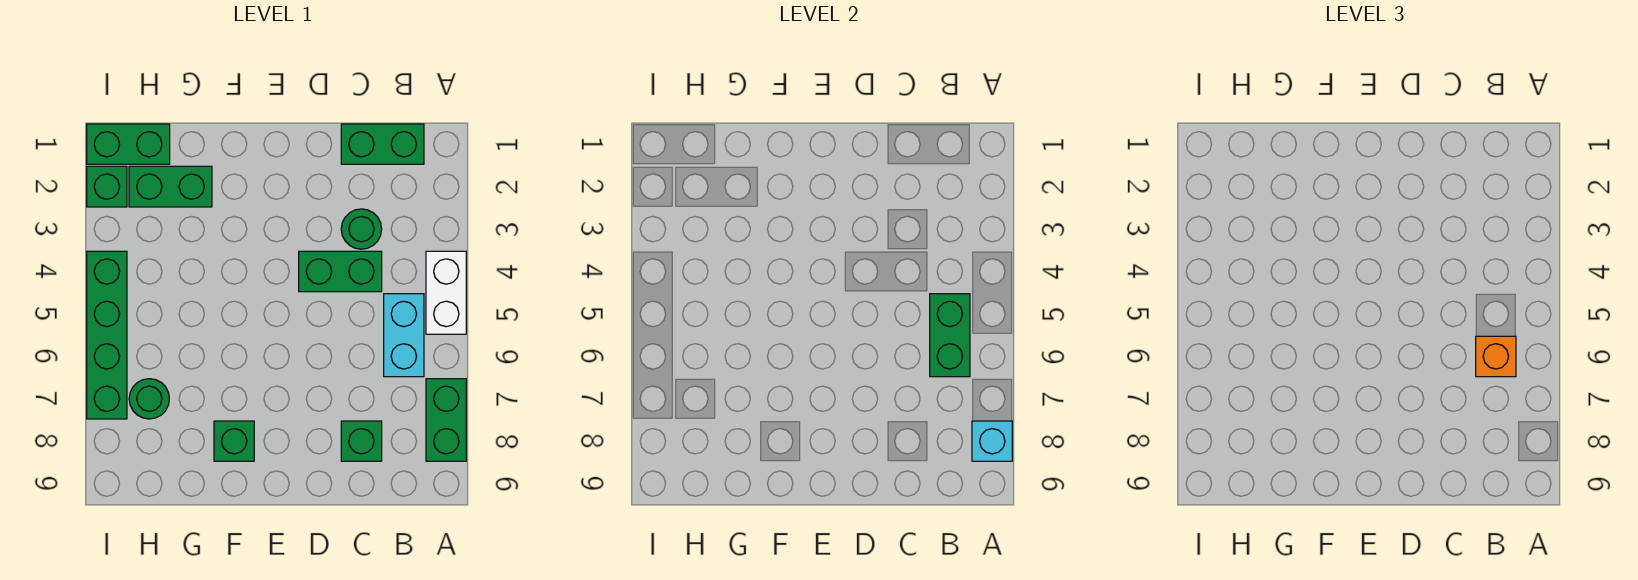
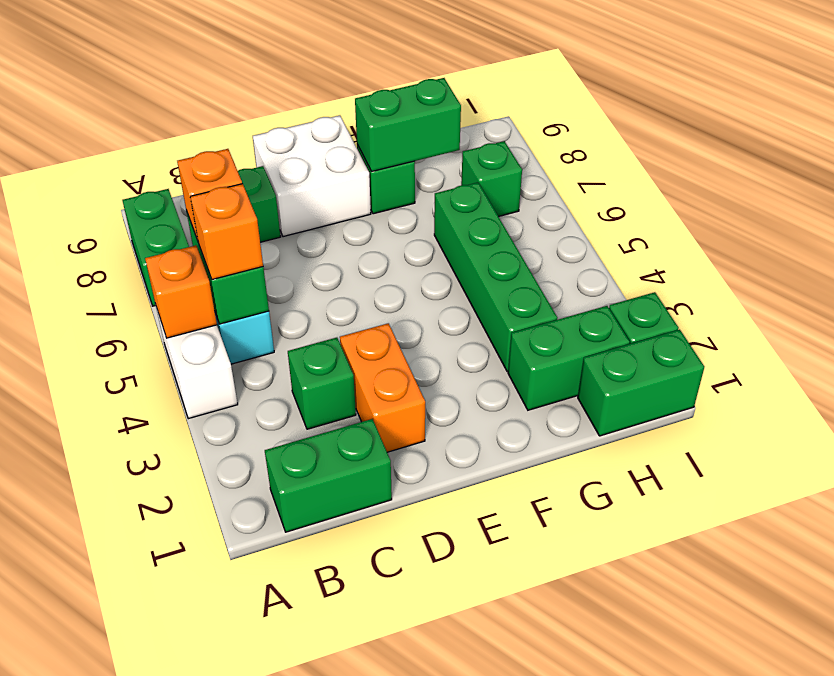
none -> orange 1x1 brick [145,245,217,338]
cyan 1x1 brick [972,421,1012,461] -> none
none -> orange 1x1 brick [190,184,263,280]
green 1x1 round brick [341,209,382,249] -> green 1x1 brick [288,338,356,429]
green 1x2 brick [299,251,382,292] -> green 1x2 brick moved to [355,78,461,172]
none -> orange 1x2 brick [340,323,425,452]
none -> white 2x2 brick [253,115,371,237]
green 1x1 round brick [129,379,169,419] -> green 1x1 brick [461,141,522,217]
green 1x4 brick [87,251,127,419] -> green 1x4 brick moved to [434,183,557,372]

